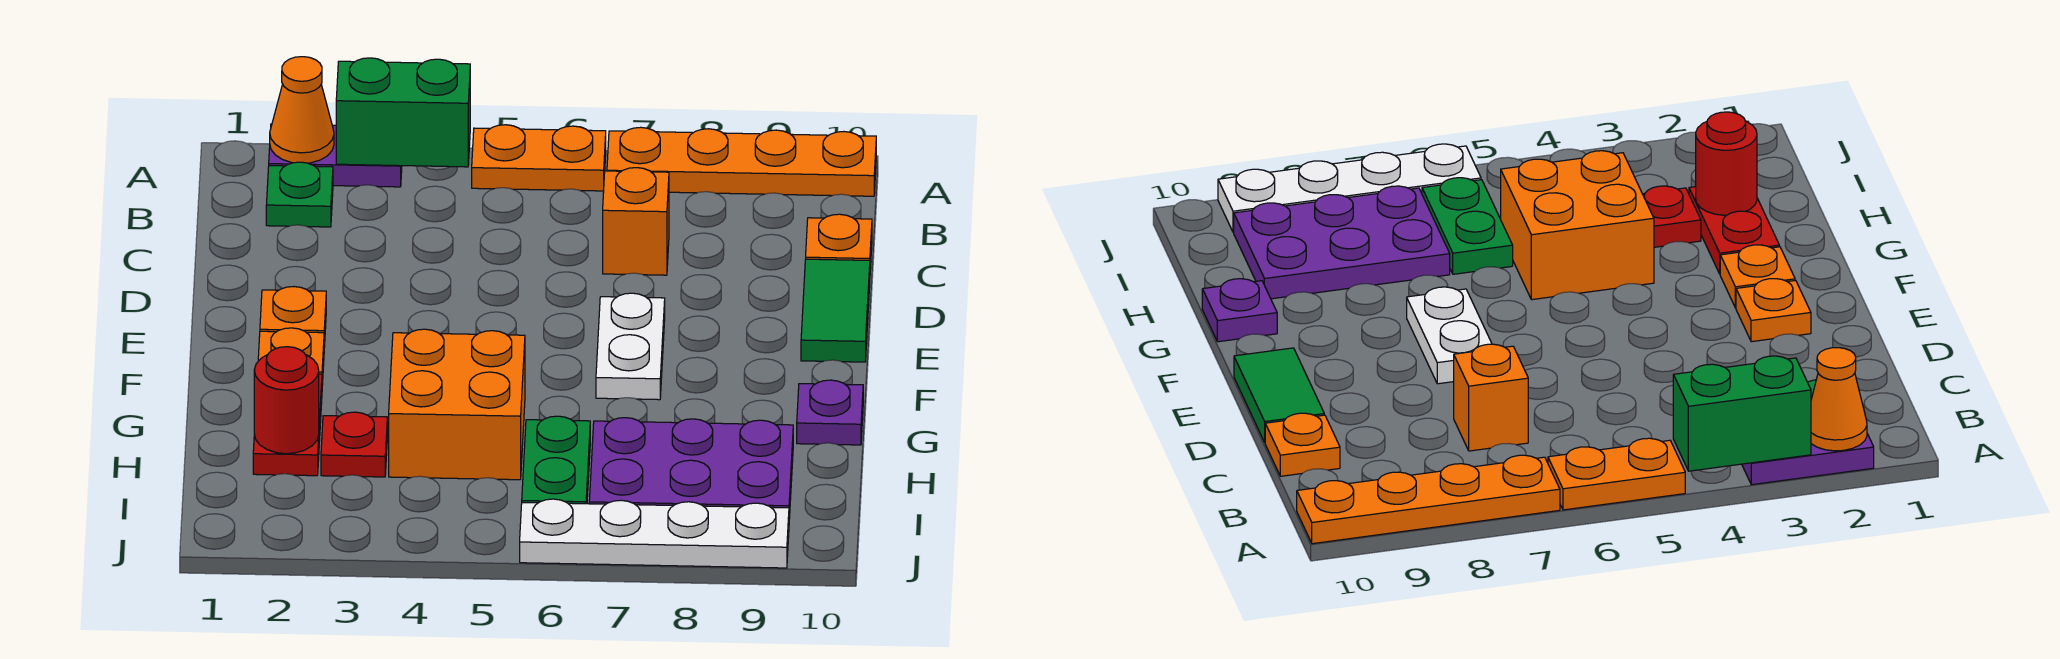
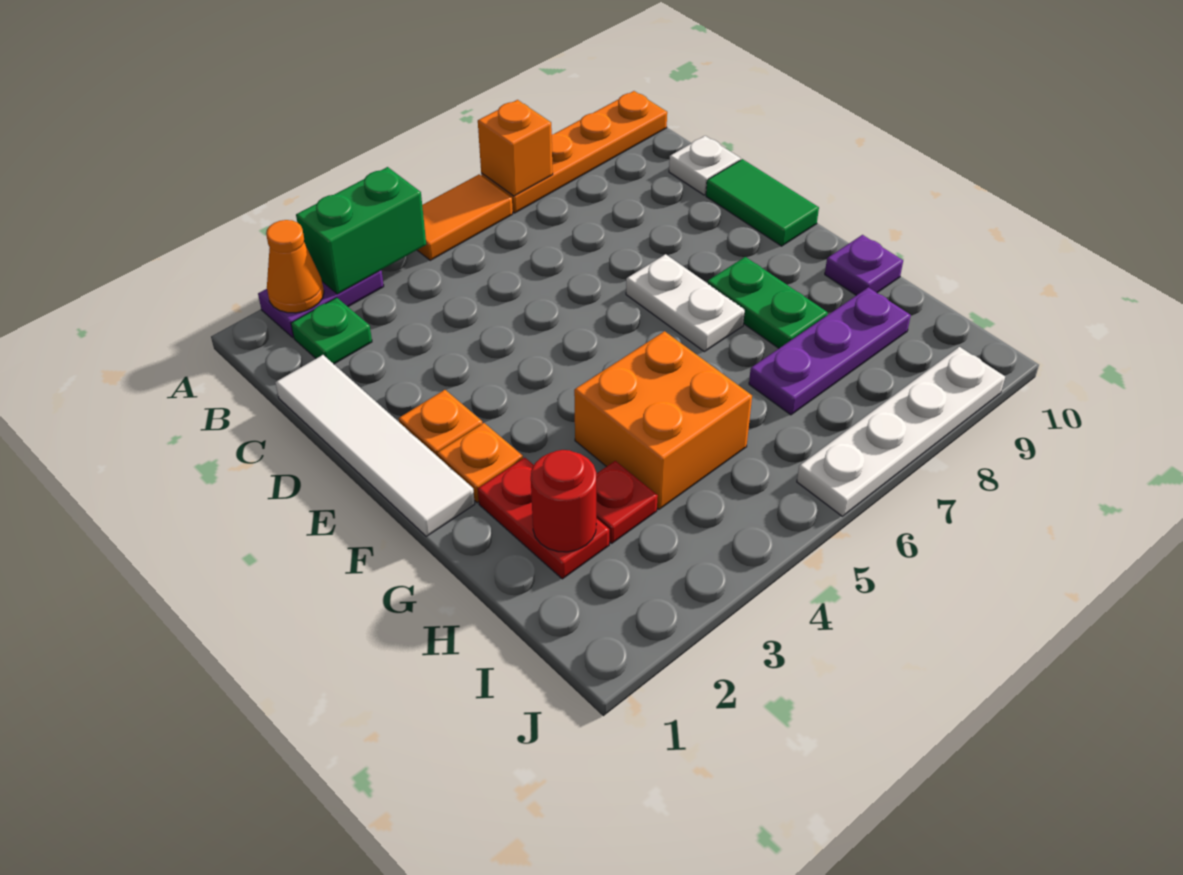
orange 1x2 plate [472,125,606,191] -> orange 1x2 tile [417,174,513,260]
none -> white 1x4 tile [275,355,475,536]
orange 1x1 brick [603,168,669,275] -> orange 1x1 brick moved to [478,100,553,196]
orange 1x1 plate [806,214,872,269] -> white 1x1 plate [669,136,740,195]
green 1x2 plate [522,416,590,504] -> green 1x2 plate moved to [707,257,828,348]
purple 2x3 plate [589,418,793,519] -> purple 1x3 plate [749,287,911,415]

